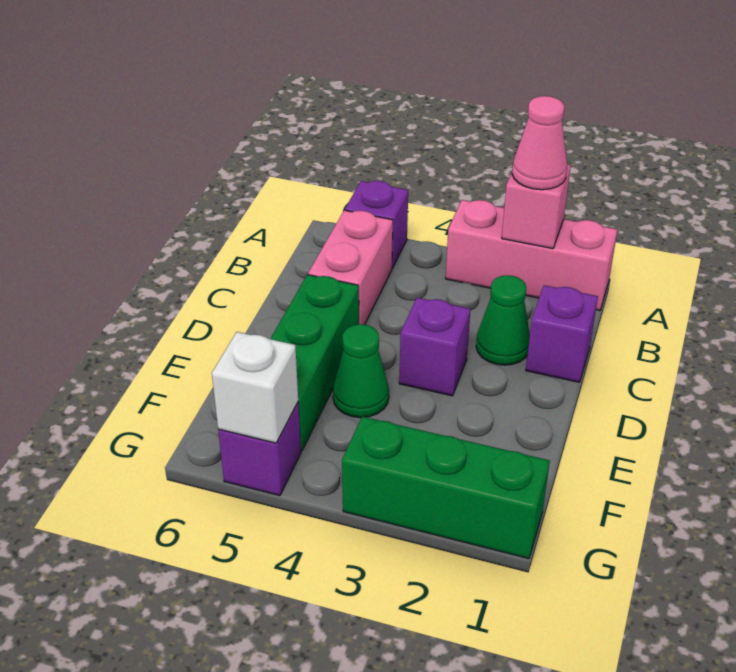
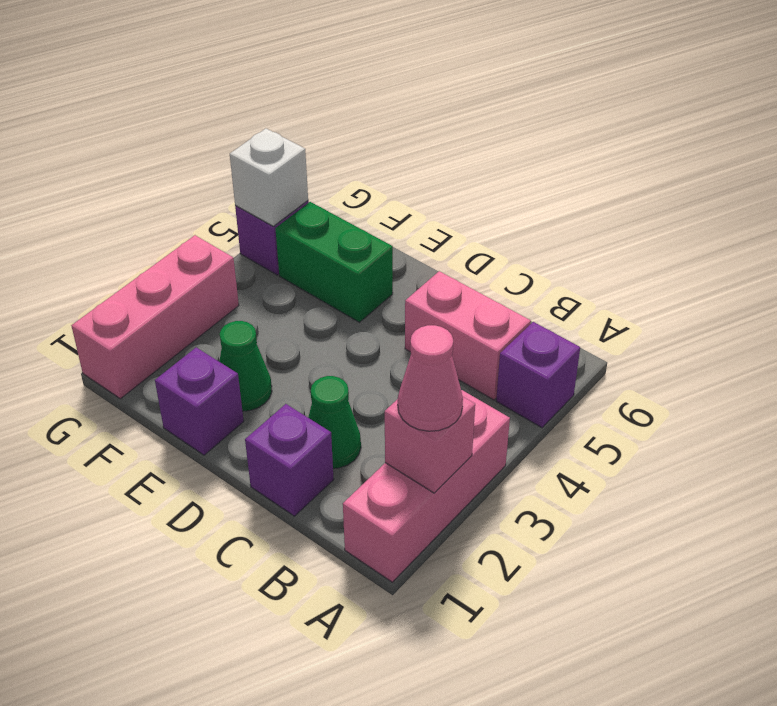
purple 1x1 brick [399,298,470,396] -> purple 1x1 brick moved to [155,347,244,455]
green 1x3 brick [271,275,359,451] -> green 1x2 brick [275,202,393,322]
green 1x1 cone [333,324,389,418] -> green 1x1 cone moved to [219,321,272,411]
green 1x3 brick [342,417,550,559] -> pink 1x3 brick [71,235,239,399]

